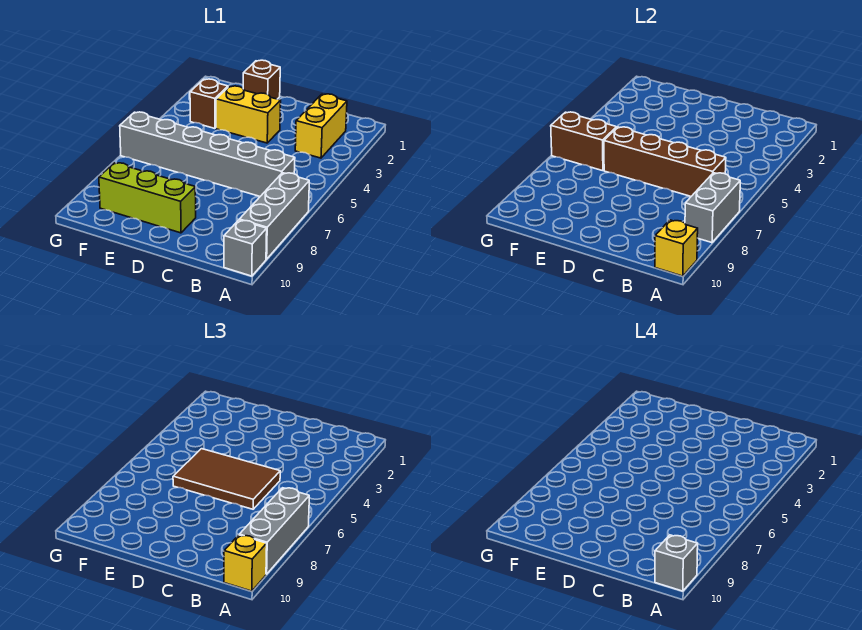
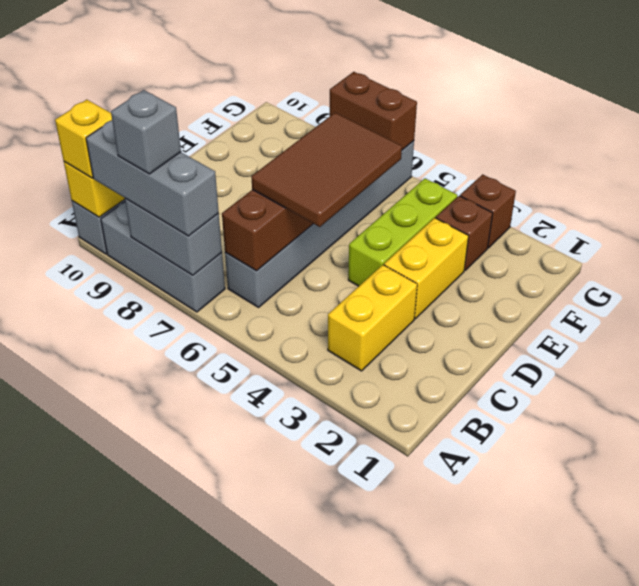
grey 1x1 brick [655,535,698,591] -> grey 1x1 brick moved to [111,90,181,174]
yellow 1x2 brick [295,94,347,158] -> yellow 1x2 brick turned to [328,265,417,371]
lime 1x3 brick [99,163,196,233] -> lime 1x3 brick moved to [348,178,457,286]
brown 1x1 brick [243,60,280,99] -> brown 1x1 brick moved to [460,174,516,248]
brown 1x2 brick [551,112,617,171] -> brown 1x2 brick turned to [330,72,417,150]

